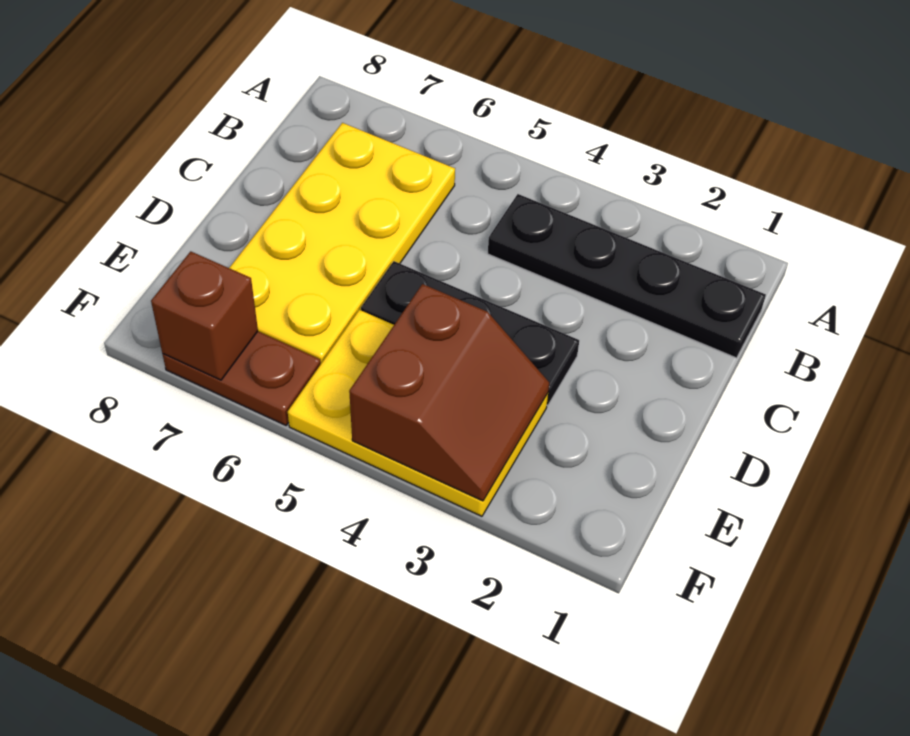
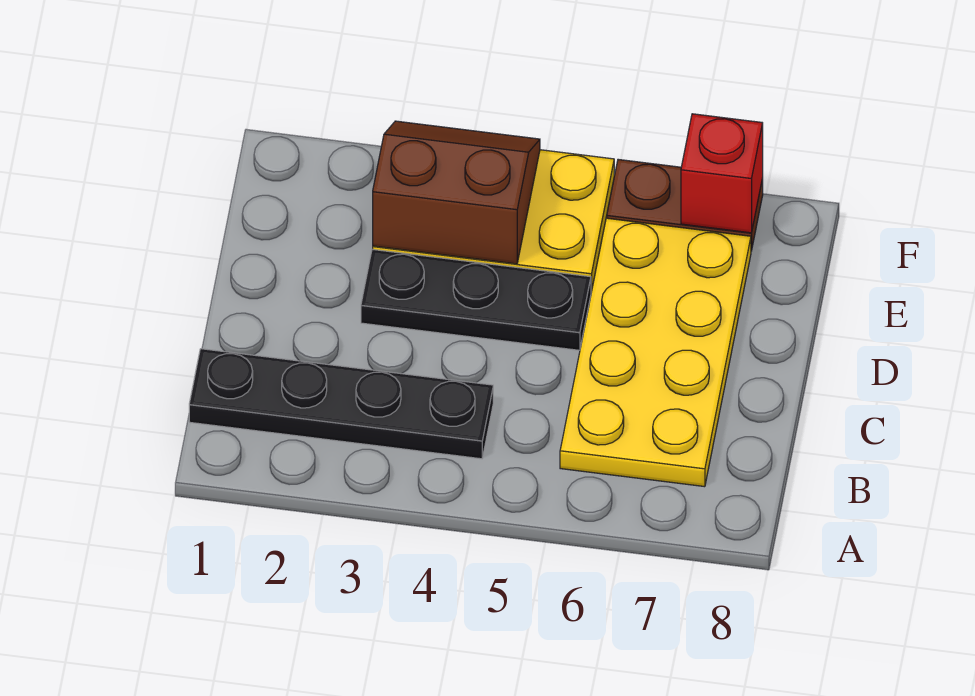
brown 2x2 slope [349,284,549,501] -> brown 2x2 slope turned to [373,121,540,264]
brown 1x1 brick [151,251,258,380] -> red 1x1 brick [681,114,763,233]

